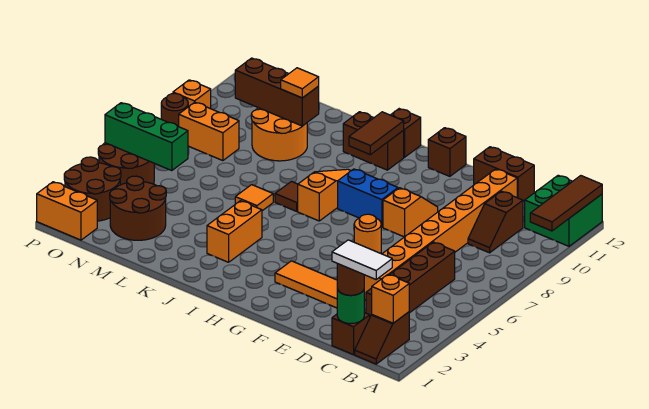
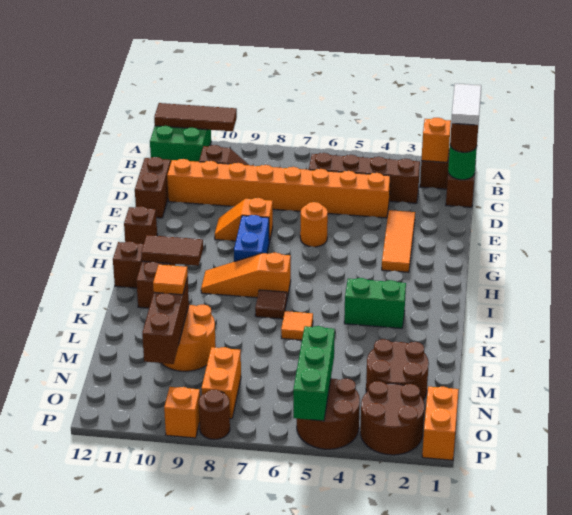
orange 1x2 brick [207,201,262,262] -> green 1x2 brick [344,278,406,328]

